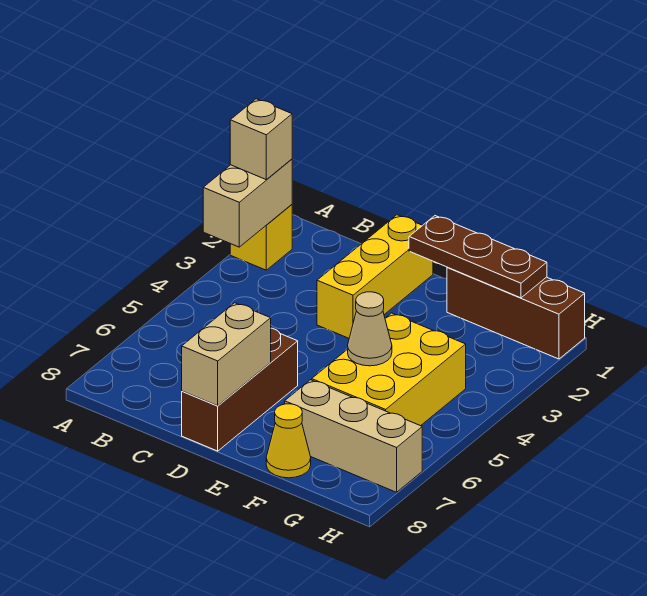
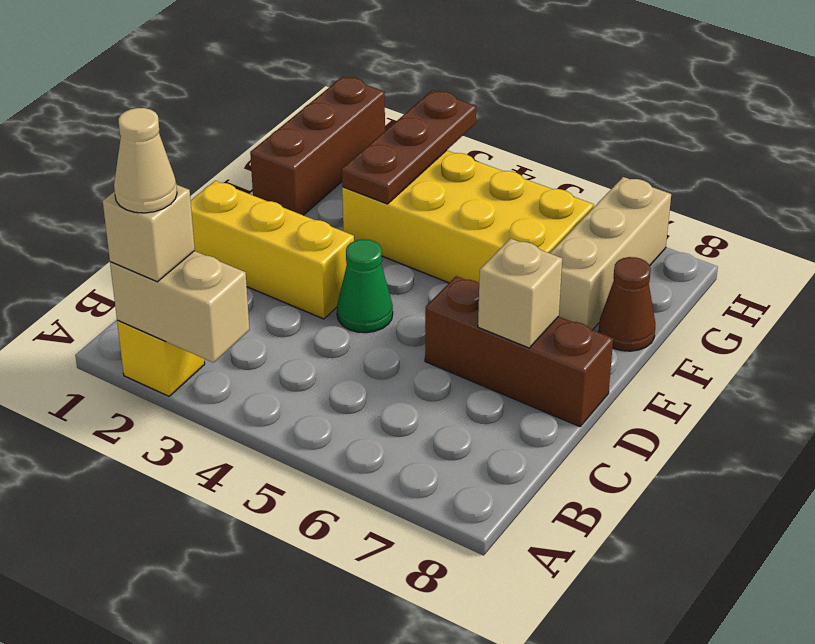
none -> green 1x1 cone [337,239,393,333]
tan 1x2 brick [182,303,271,406] -> tan 1x1 brick [478,238,562,348]
brown 1x3 plate [409,216,547,298] -> brown 1x3 plate moved to [342,90,476,204]
yellow 2x3 brick [312,313,466,426] -> yellow 2x4 brick [342,150,594,283]
tan 1x1 cone [348,292,392,366] -> tan 1x1 cone moved to [114,108,177,213]
yellow 1x1 cone [266,404,311,478] -> brown 1x1 cone [599,257,655,351]

